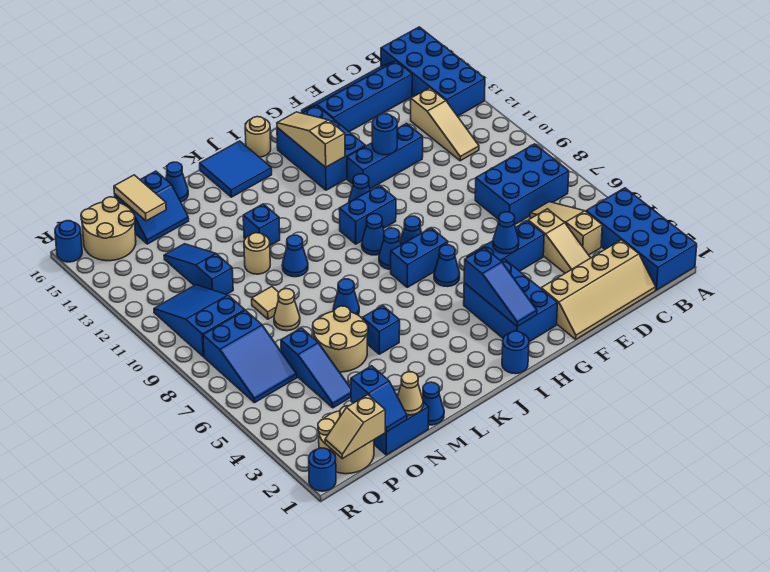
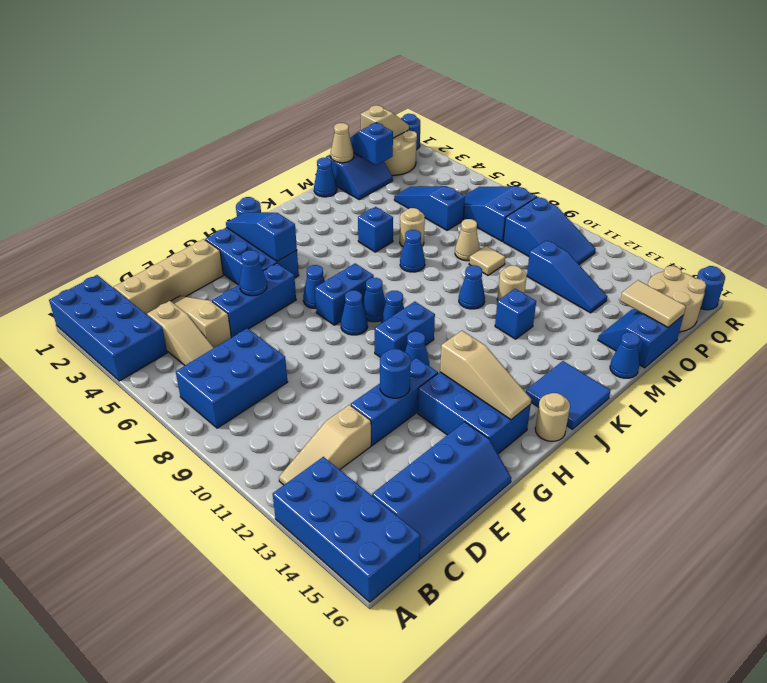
tan 1x3 slope [411,88,479,161] -> tan 1x3 slope turned to [279,405,371,485]
tan 2x2 round brick [313,306,368,372] -> tan 1x1 round brick [400,208,425,247]

